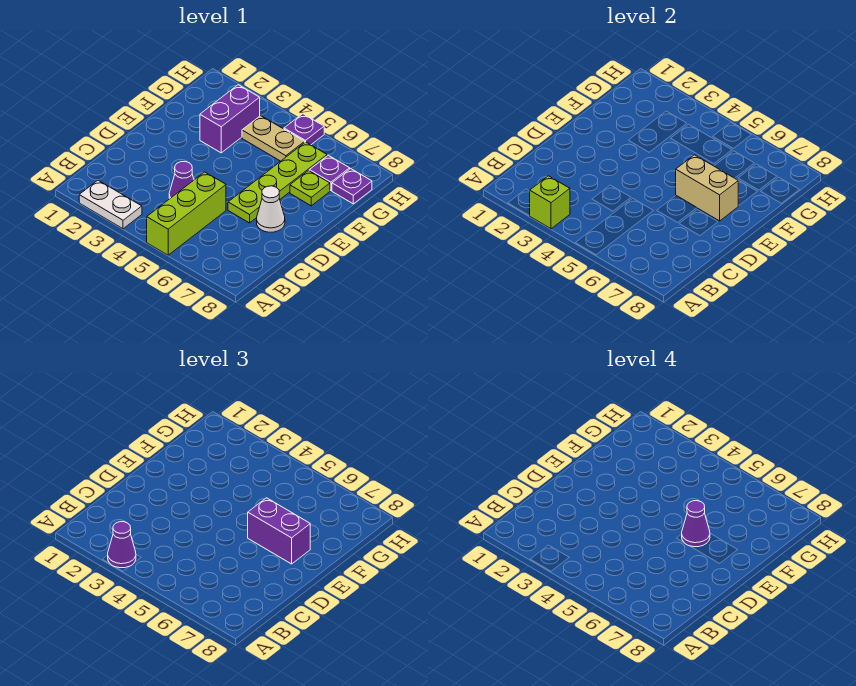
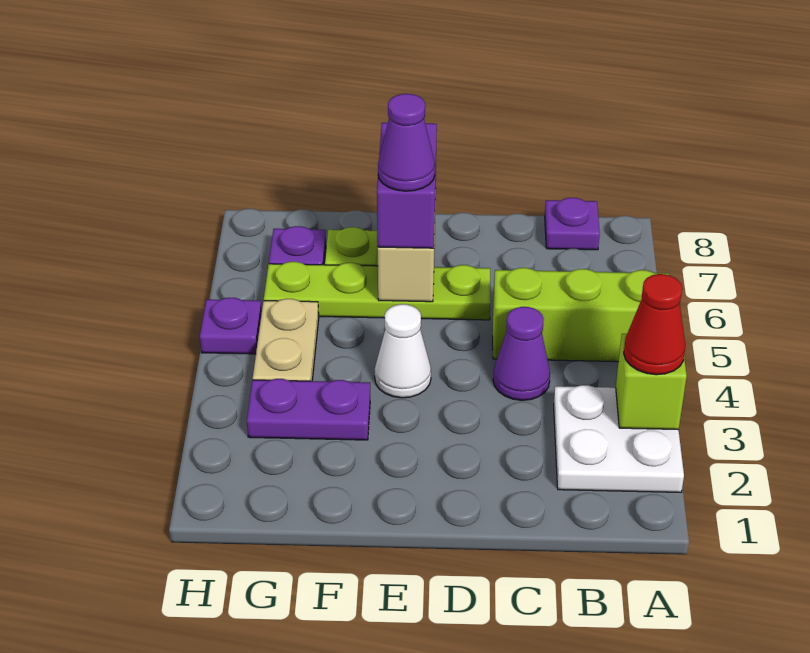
white 1x2 plate [79,180,142,229] -> white 2x2 plate [554,385,684,492]
purple 1x1 cone [108,522,136,568] -> red 1x1 cone [624,274,685,375]
white 1x1 cone [257,186,285,232] -> white 1x1 cone moved to [375,304,431,398]
purple 1x2 brick [200,85,260,153] -> purple 1x2 plate [247,379,370,440]
purple 1x1 plate [332,169,372,204] -> purple 1x1 plate moved to [545,198,600,250]

